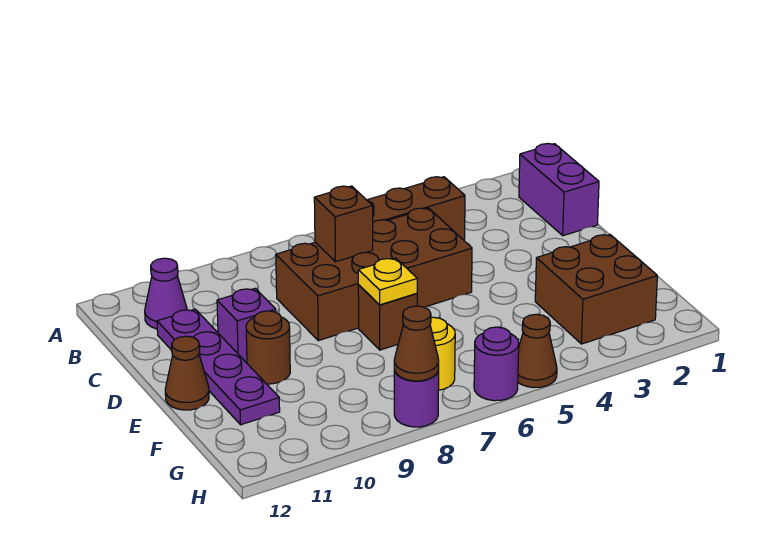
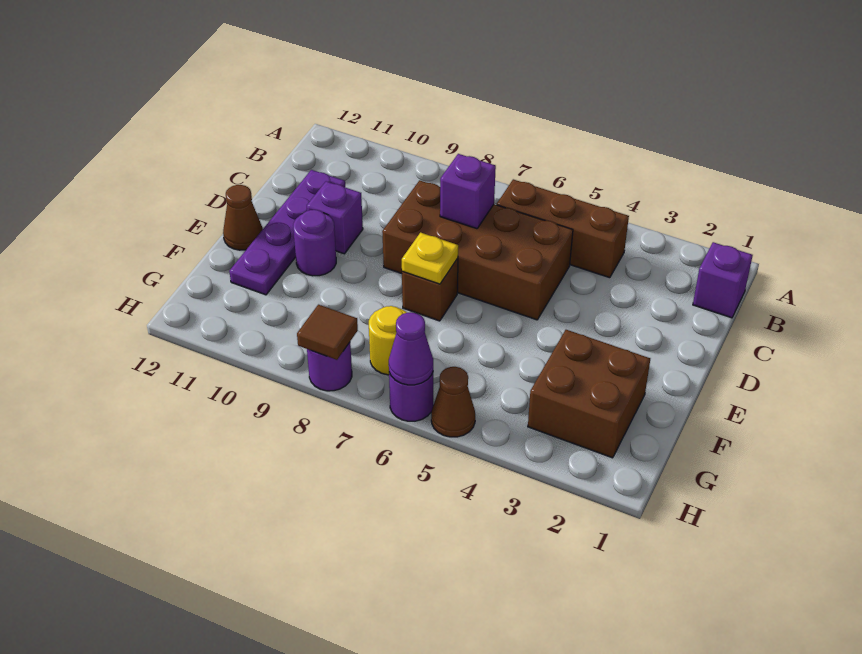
purple 1x2 brick [519,144,599,236] -> purple 1x1 brick [693,242,753,318]
purple 1x1 cone [145,258,187,329] -> purple 1x1 cone moved to [389,312,433,385]
brown 1x1 brick [314,186,373,262] -> purple 1x1 brick [440,154,496,229]
brown 1x1 round brick [246,311,290,384] -> purple 1x1 round brick [293,210,336,276]
brown 1x1 cone [394,306,439,381] -> brown 1x1 tile [297,305,358,360]

